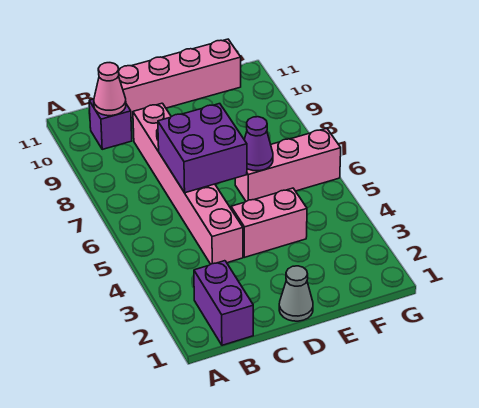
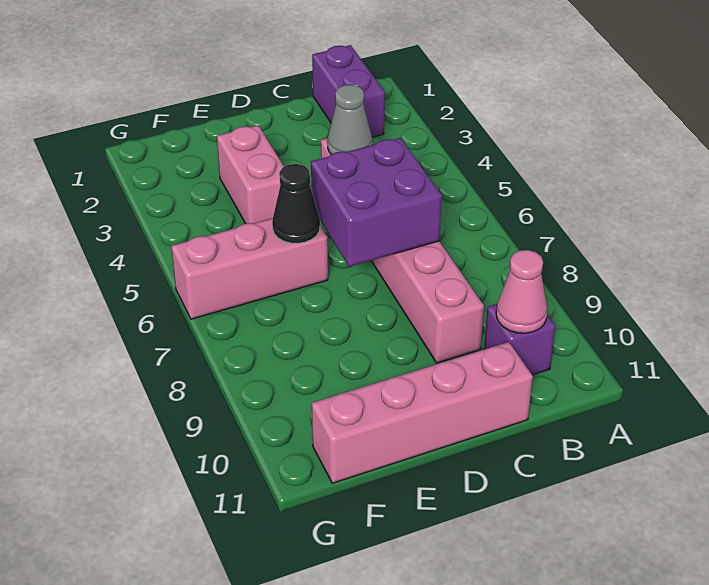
grey 1x1 cone [279,266,313,321] -> grey 1x1 cone moved to [327,85,372,154]
pink 1x2 brick [231,188,307,257] -> pink 1x2 brick turned to [217,125,284,224]
purple 1x1 cone [244,117,273,171] -> black 1x1 cone [272,164,320,244]

